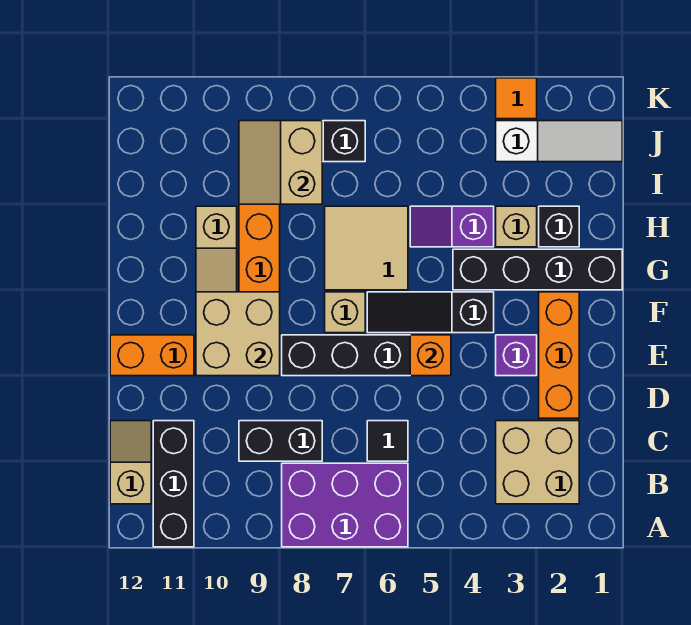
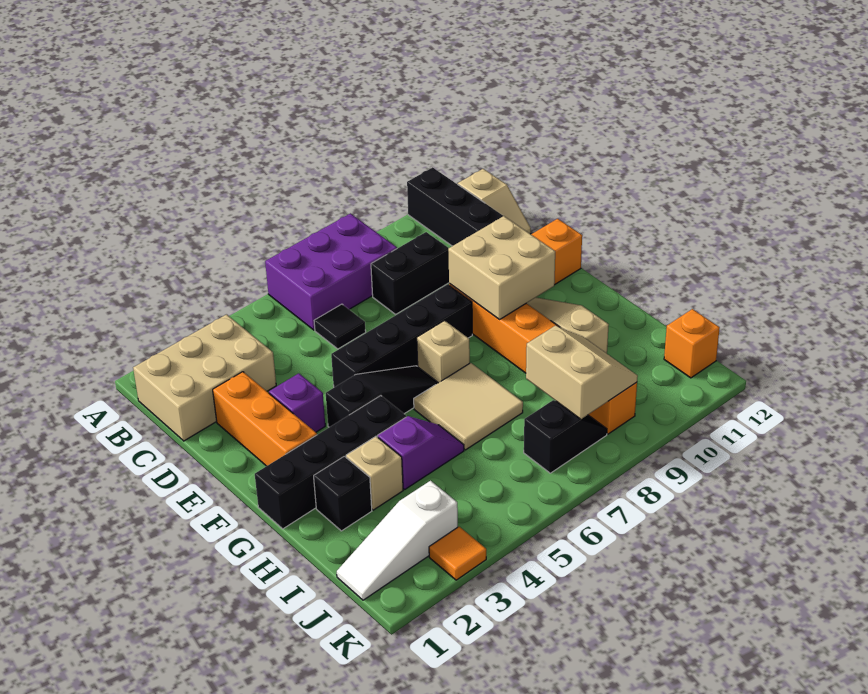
tan 2x2 brick [496,421,579,504] -> tan 2x3 brick [133,314,276,441]
orange 1x1 brick [410,335,451,376] -> orange 1x1 brick moved to [664,309,720,378]

